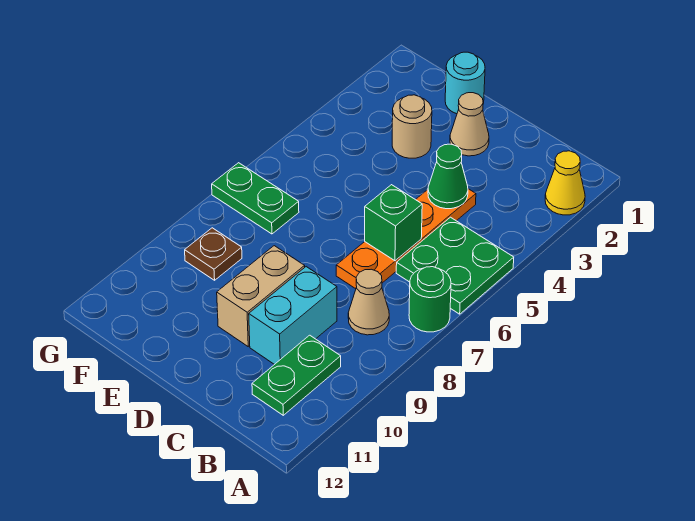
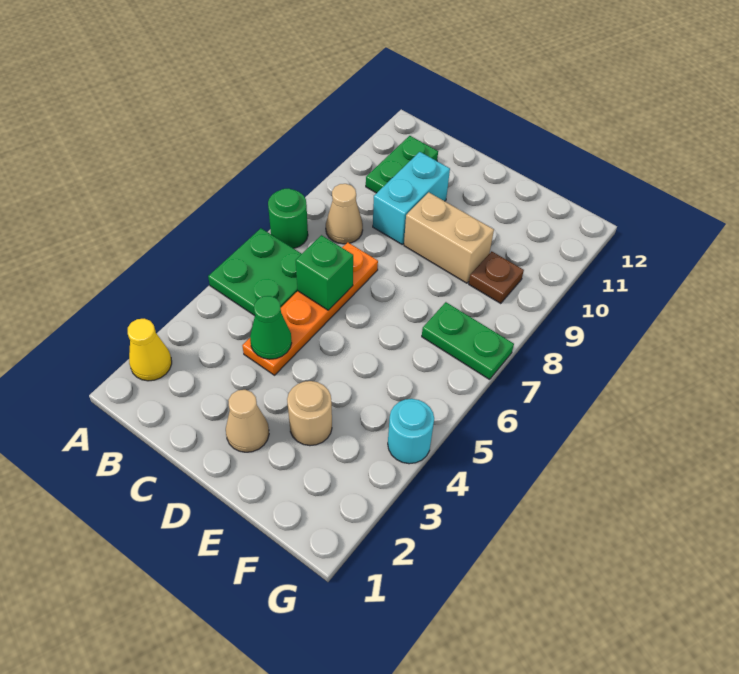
tan 1x2 brick [217,246,305,346] -> tan 1x2 brick turned to [404,192,494,283]
cyan 1x1 round brick [445,52,485,114] -> cyan 1x1 round brick moved to [388,399,434,464]

